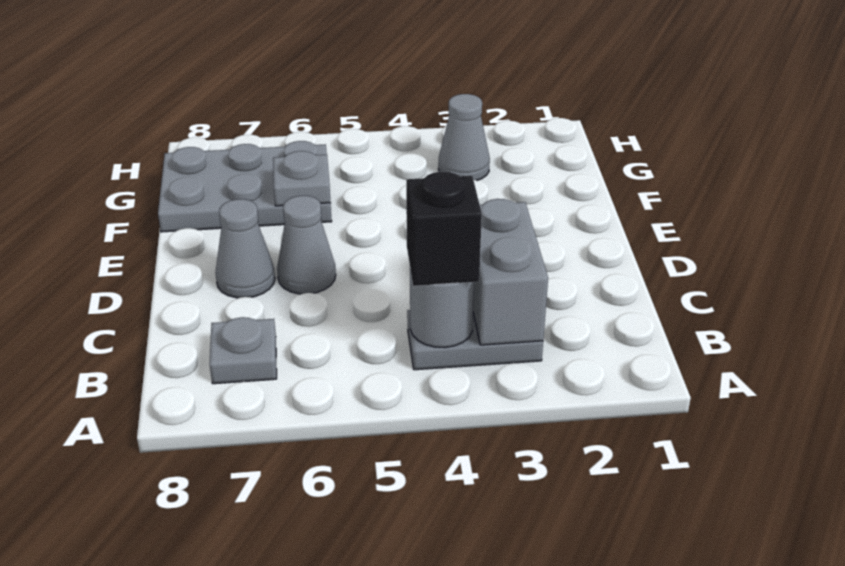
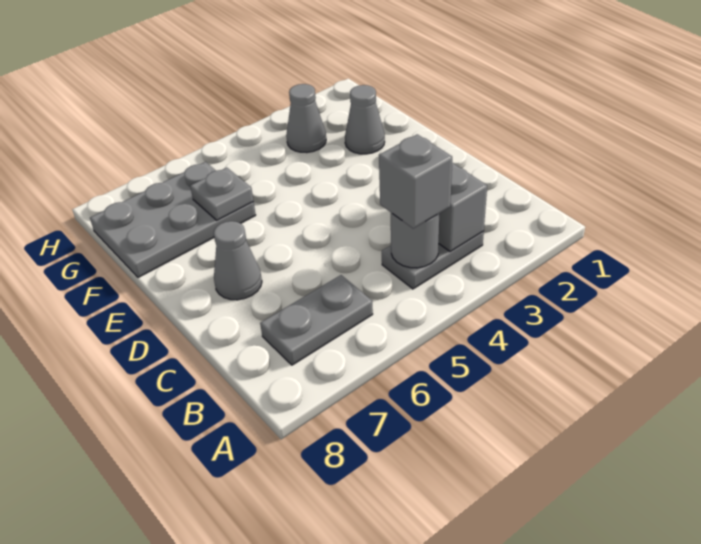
black 1x1 brick [406,172,482,286] -> grey 1x1 brick [379,134,452,228]
grey 1x1 plate [209,317,277,384] -> grey 1x2 plate [260,275,373,365]
grey 1x1 cone [277,196,336,294] -> grey 1x1 cone moved to [345,85,385,154]

